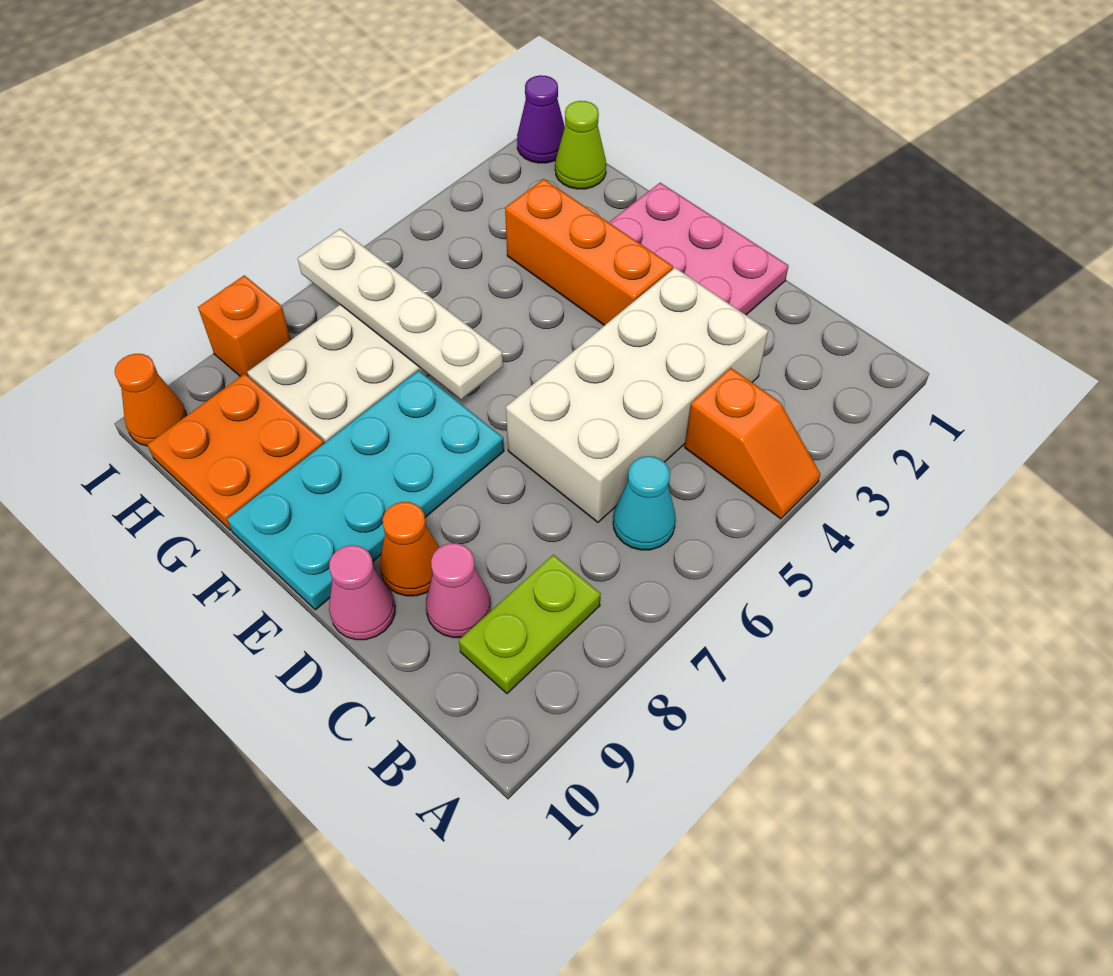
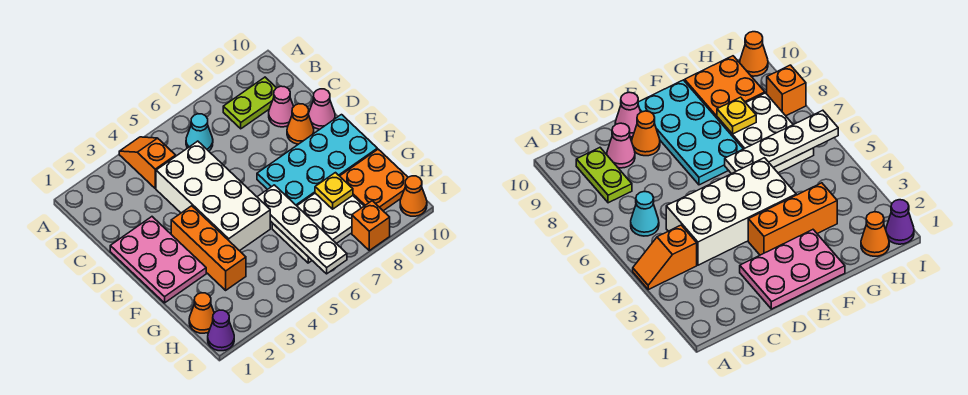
white 2x4 brick [506,268,768,522] -> white 2x4 brick turned to [156,141,270,251]
none -> yellow 1x1 plate [315,173,353,209]
lime 1x1 cone [555,101,606,189] -> orange 1x1 cone [189,293,214,333]

